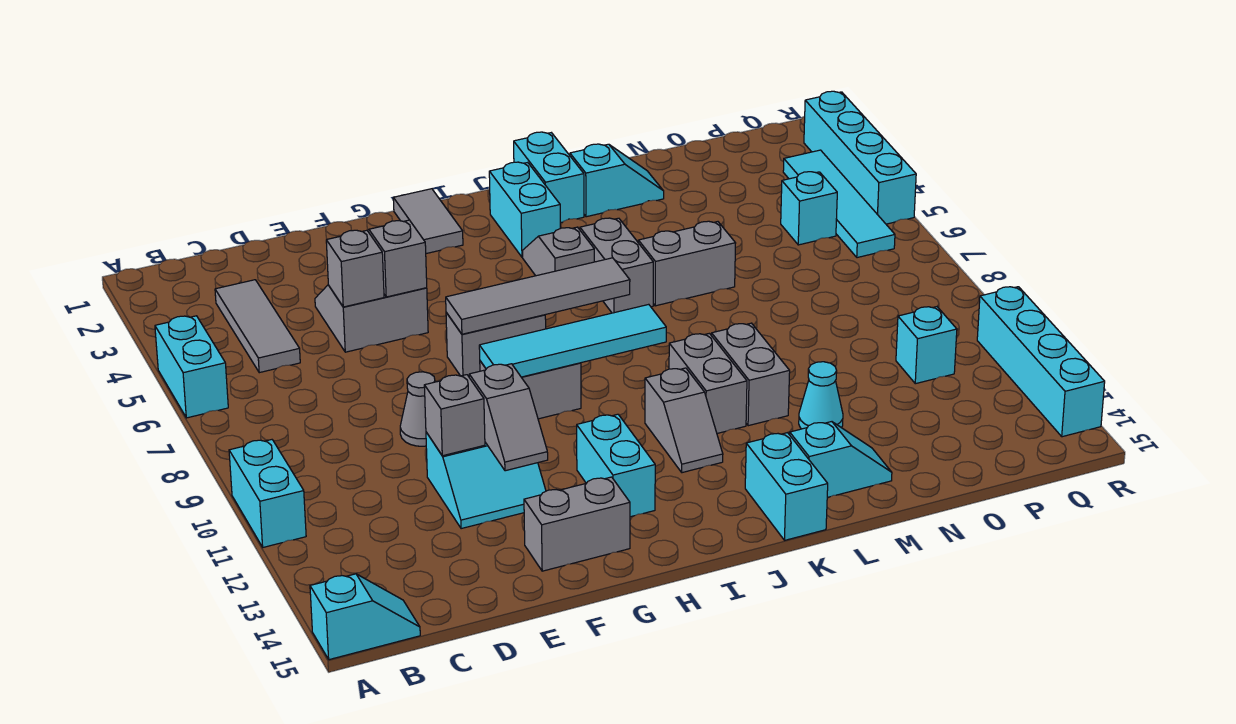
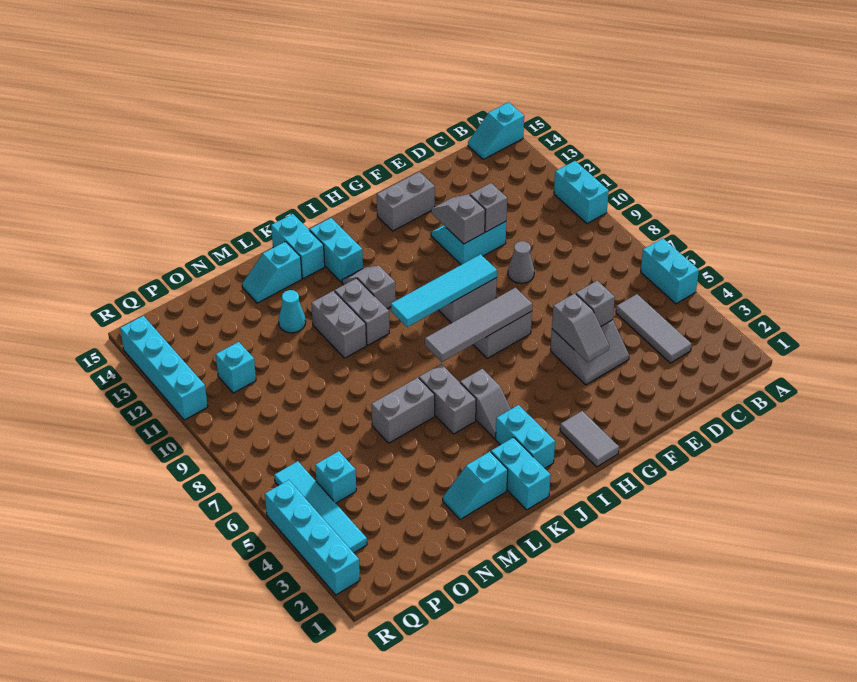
cyan 1x2 brick [577,414,655,517] -> cyan 1x2 brick moved to [310,218,363,283]

